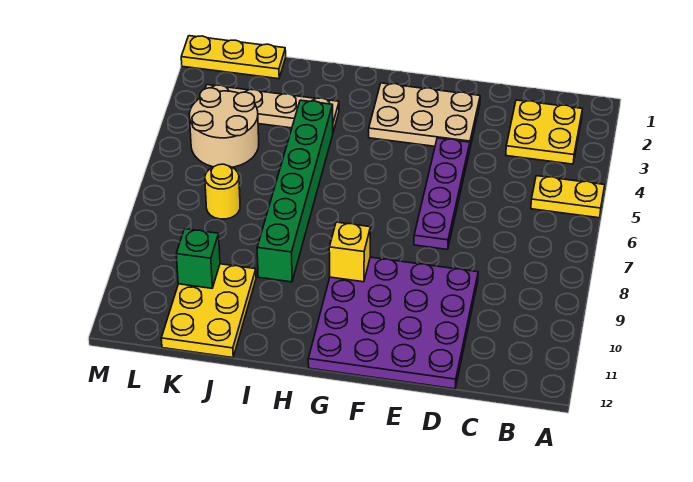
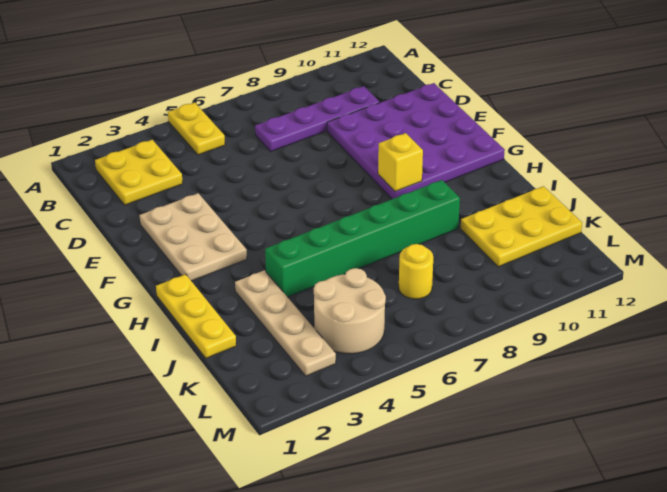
purple 1x4 plate [414,138,470,250] -> purple 1x4 plate moved to [255,86,380,152]
yellow 1x3 plate [181,36,286,79] -> yellow 1x3 plate moved to [156,274,236,358]
green 1x1 brick [176,229,220,288] -> none

